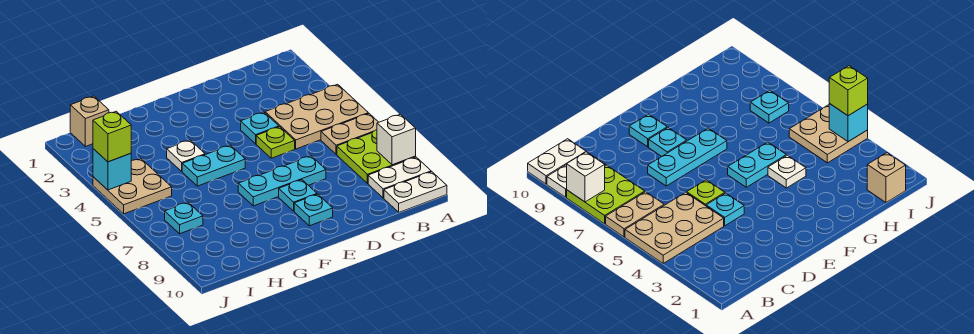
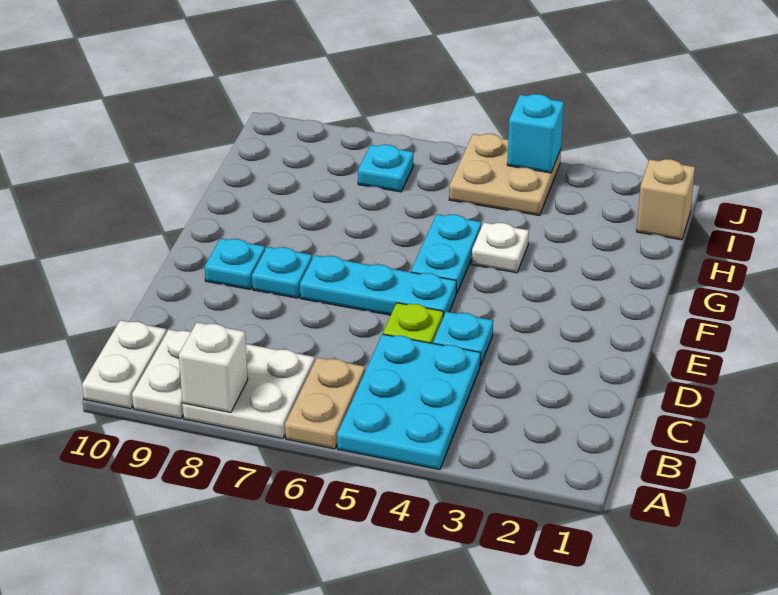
tan 2x3 plate [265,84,368,149] -> cyan 2x3 plate [337,334,481,470]
lime 2x2 plate [337,130,416,183] -> white 2x2 plate [183,344,315,439]
cyan 1x3 plate [238,156,326,206] -> cyan 1x3 plate turned to [300,255,456,317]
lime 1x1 brick [93,111,131,162] -> none

